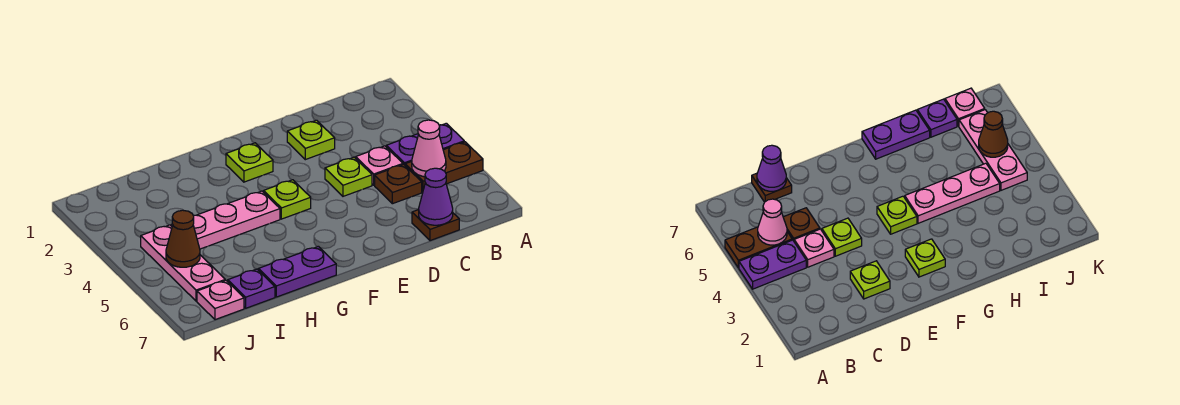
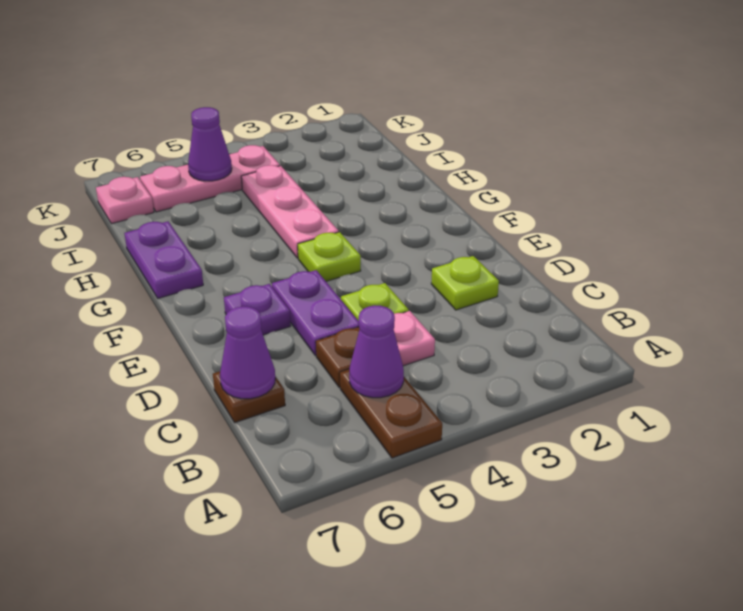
purple 1x2 plate [386,123,464,165] -> purple 1x2 plate moved to [272,270,359,355]
pink 1x1 cone [412,120,446,177] -> purple 1x1 cone [349,305,404,398]
lime 1x1 plate [226,143,273,182] -> none
purple 1x1 plate [228,269,275,308] -> purple 1x1 plate moved to [224,284,291,335]
brown 1x1 cone [166,210,200,267] -> purple 1x1 cone [188,107,232,181]

